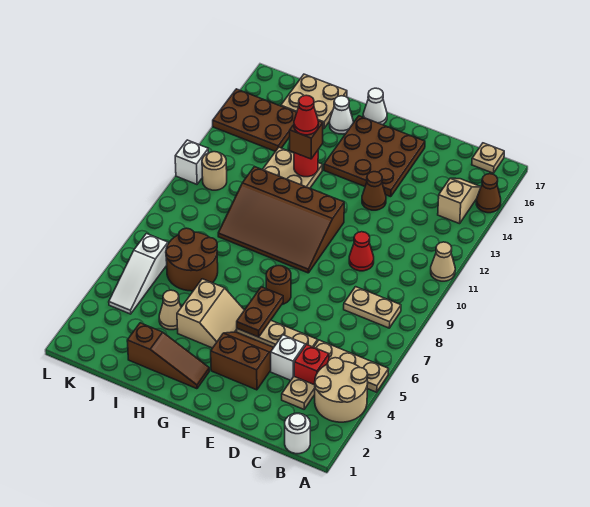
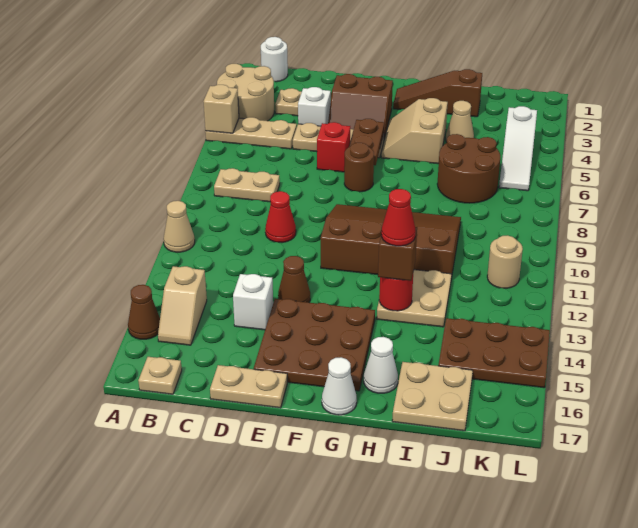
none -> tan 1x1 brick [203,85,239,133]
red 1x1 brick [294,345,329,385] -> red 1x1 brick moved to [317,122,350,172]
none -> tan 1x2 plate [210,365,287,408]
white 1x3 slope [109,234,168,314] -> white 1x3 slope turned to [499,106,537,191]
white 1x1 brick [175,140,208,184] -> white 1x1 brick moved to [233,274,273,330]

